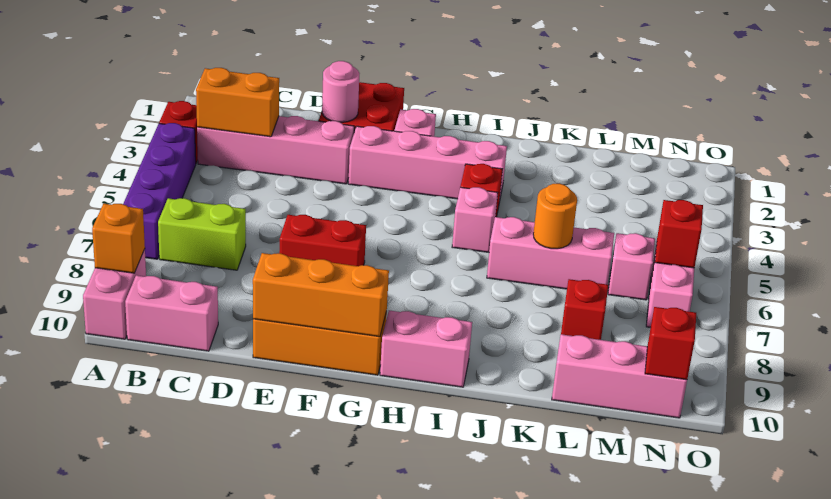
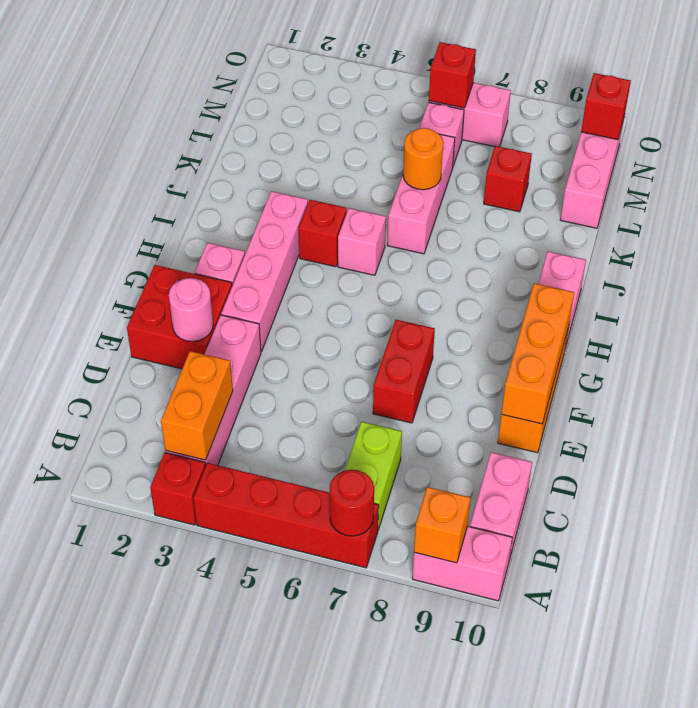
purple 1x4 brick [123,123,196,259] -> red 1x4 brick [193,463,379,568]
none -> red 1x1 round brick [330,470,374,536]

